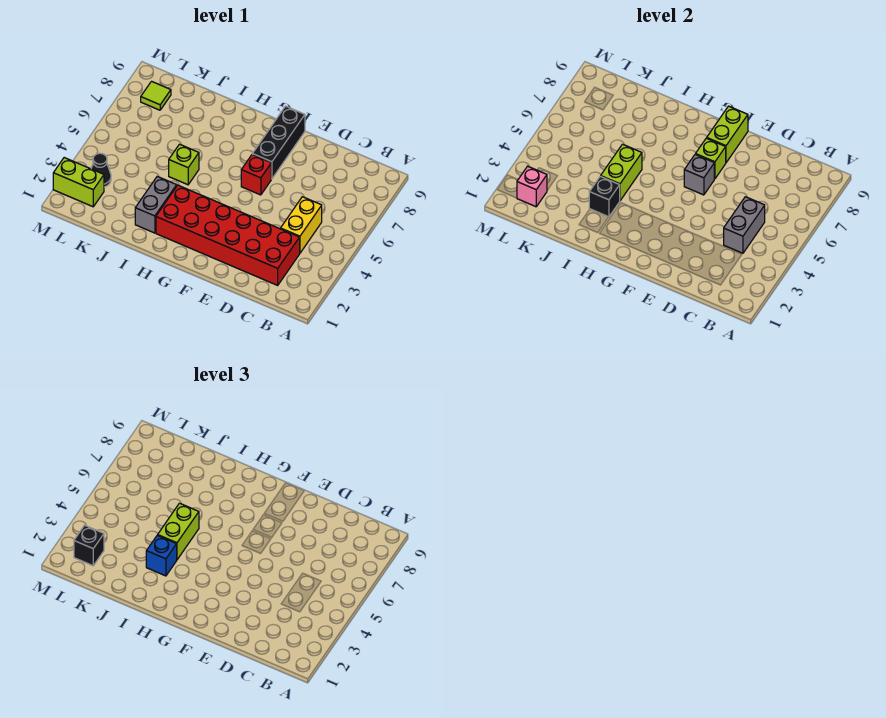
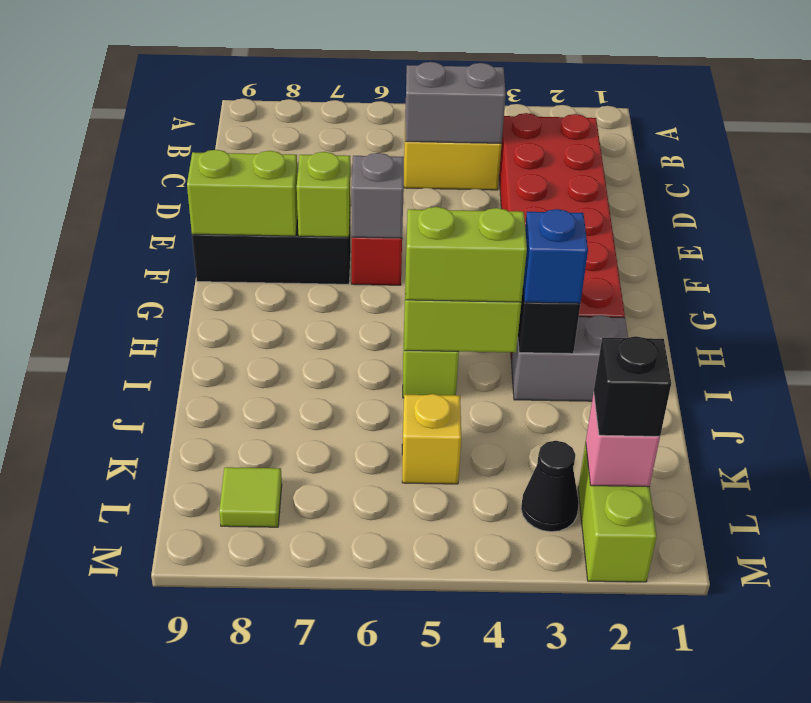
none -> yellow 1x1 brick [402,394,461,484]

